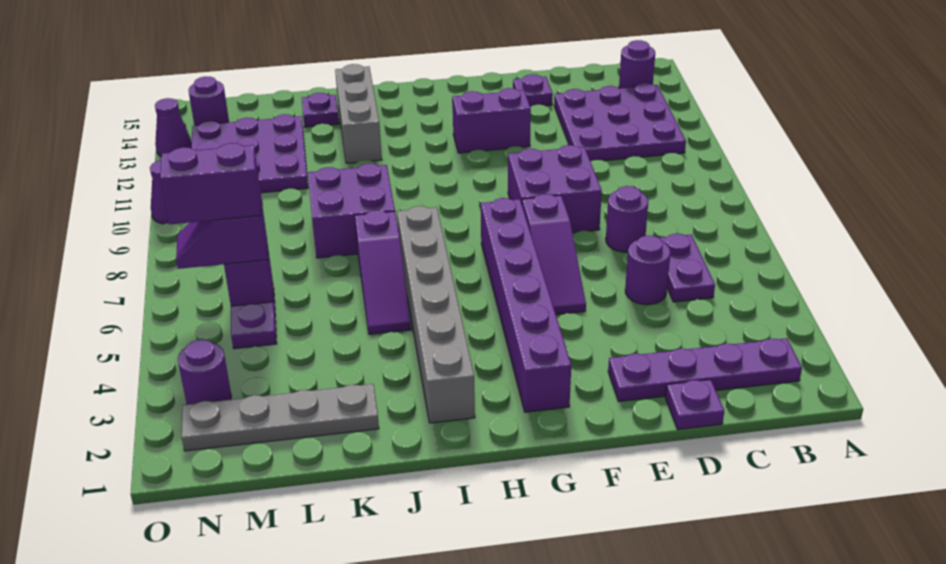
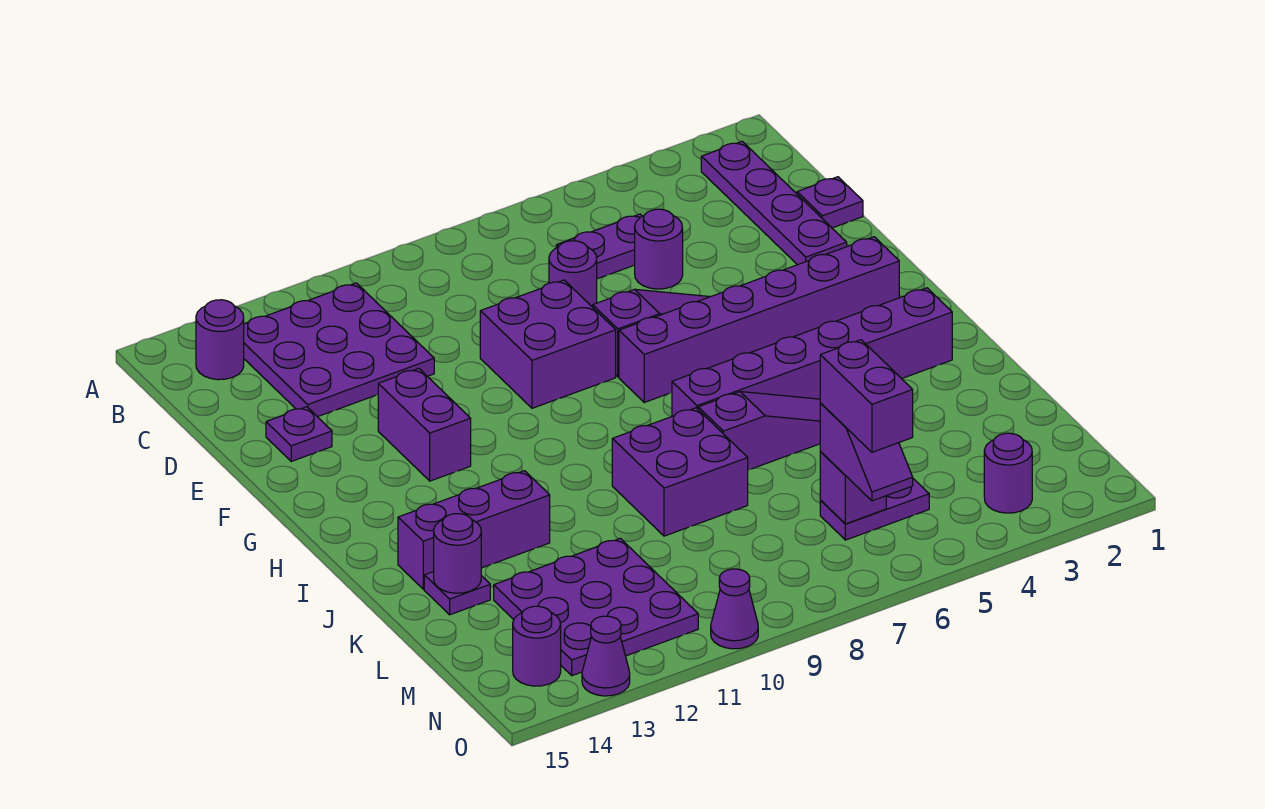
grey 1x6 brick [397,206,475,423] -> purple 1x6 brick [672,288,952,416]
grey 1x3 brick [335,64,382,163] -> purple 1x3 brick [398,471,550,589]
grey 1x4 plate [182,384,379,451] -> none
none -> purple 1x1 round brick [434,514,481,593]

